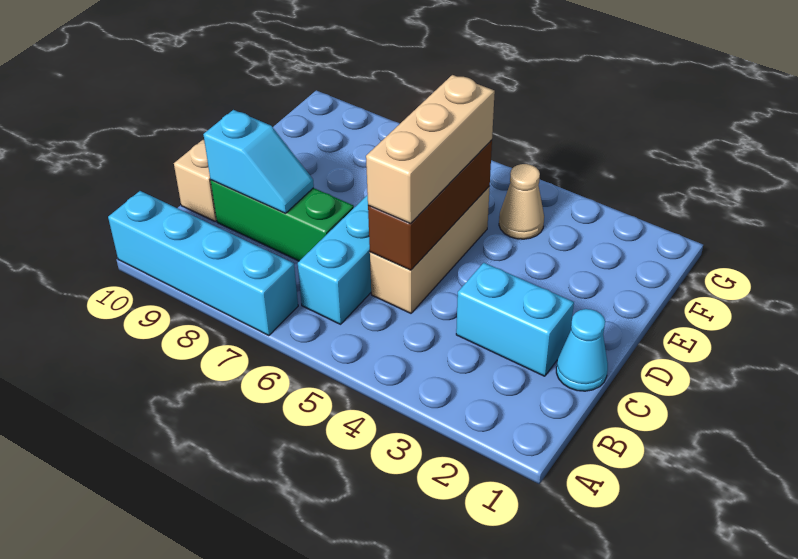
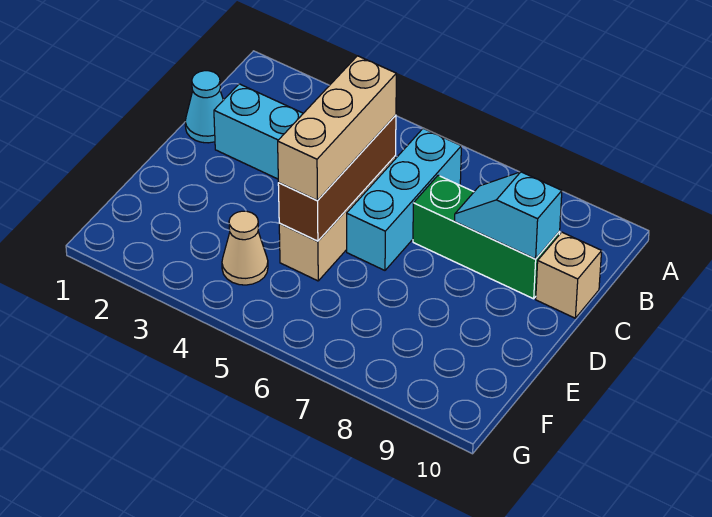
cyan 1x4 brick [108,191,298,336] -> none

